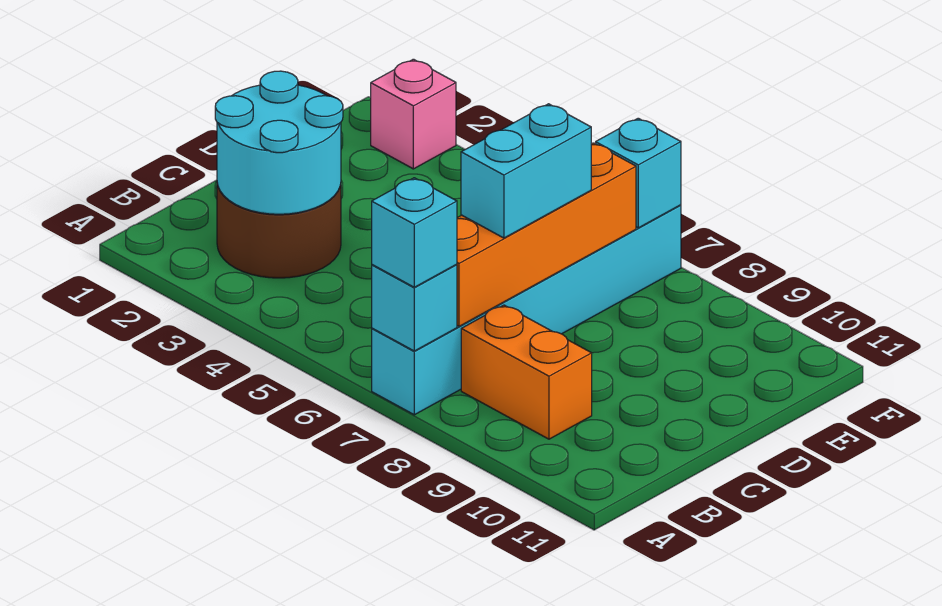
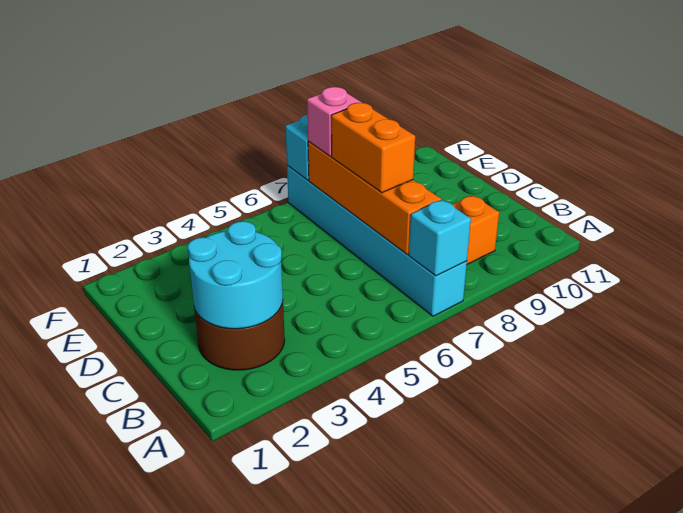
cyan 1x1 brick [372,178,457,287] -> none
cyan 1x2 brick [461,104,591,238] -> orange 1x2 brick [332,103,415,193]
pink 1x1 brick [371,59,456,169] -> pink 1x1 brick moved to [307,87,362,157]

